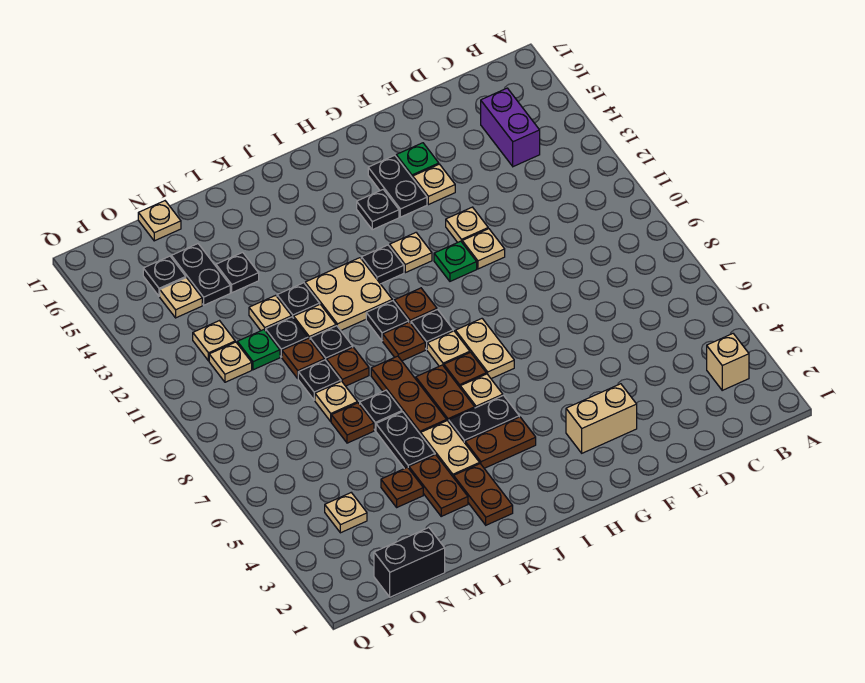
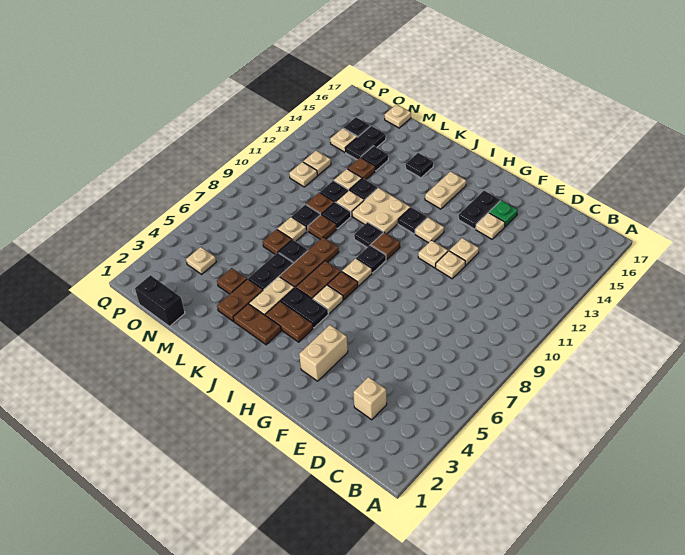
tan 1x1 brick [707,334,749,390] -> tan 1x1 brick moved to [353,377,387,420]
purple 1x2 brick [481,88,540,167] -> none
tan 1x2 brick [566,384,637,453] -> tan 1x2 brick turned to [299,325,348,381]
green 1x1 plate [434,241,477,281] -> tan 1x1 plate [418,240,448,268]
tan 1x2 plate [455,319,514,379] -> tan 1x2 plate moved to [425,171,466,209]
black 1x1 plate [357,190,399,230] -> black 1x1 plate moved to [406,153,433,178]
brown 1x1 plate [383,322,425,361] -> brown 1x1 plate moved to [348,157,375,180]
brown 1x2 plate [454,464,513,525] -> brown 1x2 plate turned to [233,304,281,345]
green 1x1 plate [237,330,280,370] -> none

